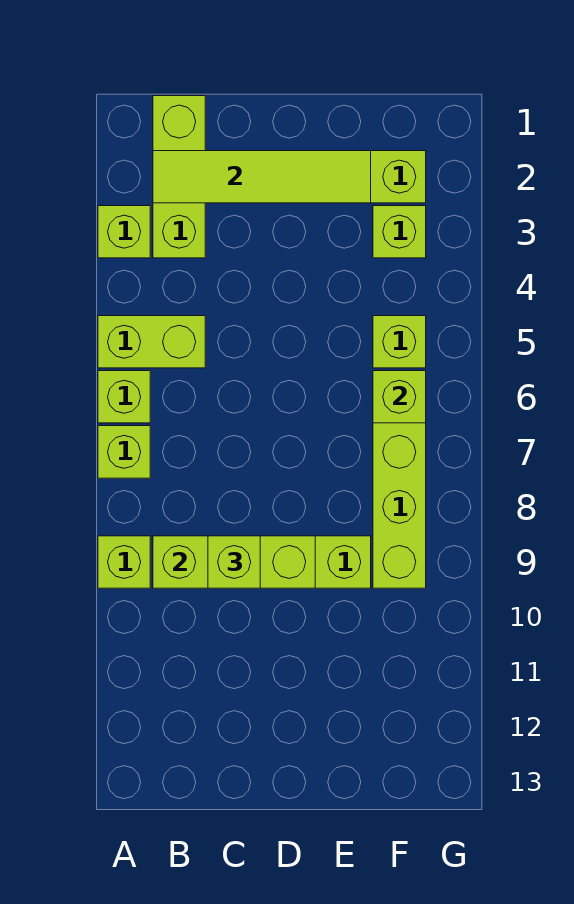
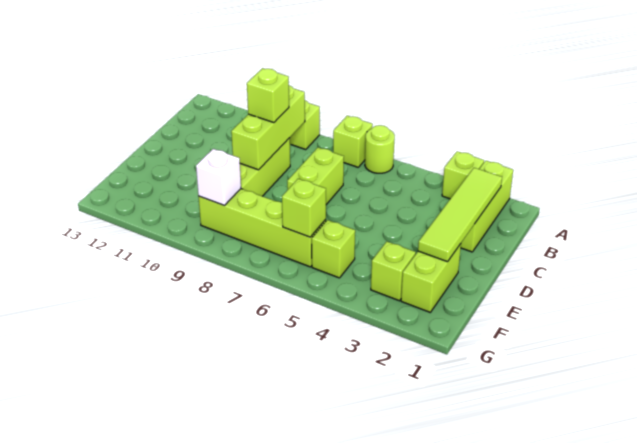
lime 1x2 brick [98,316,205,368] -> lime 1x2 brick moved to [287,148,344,205]
lime 1x1 brick [98,371,150,423] -> lime 1x1 round brick [365,125,395,173]
lime 1x3 brick [153,96,205,258] -> lime 1x3 brick turned to [461,161,513,252]
none -> white 1x1 brick [196,149,241,206]

